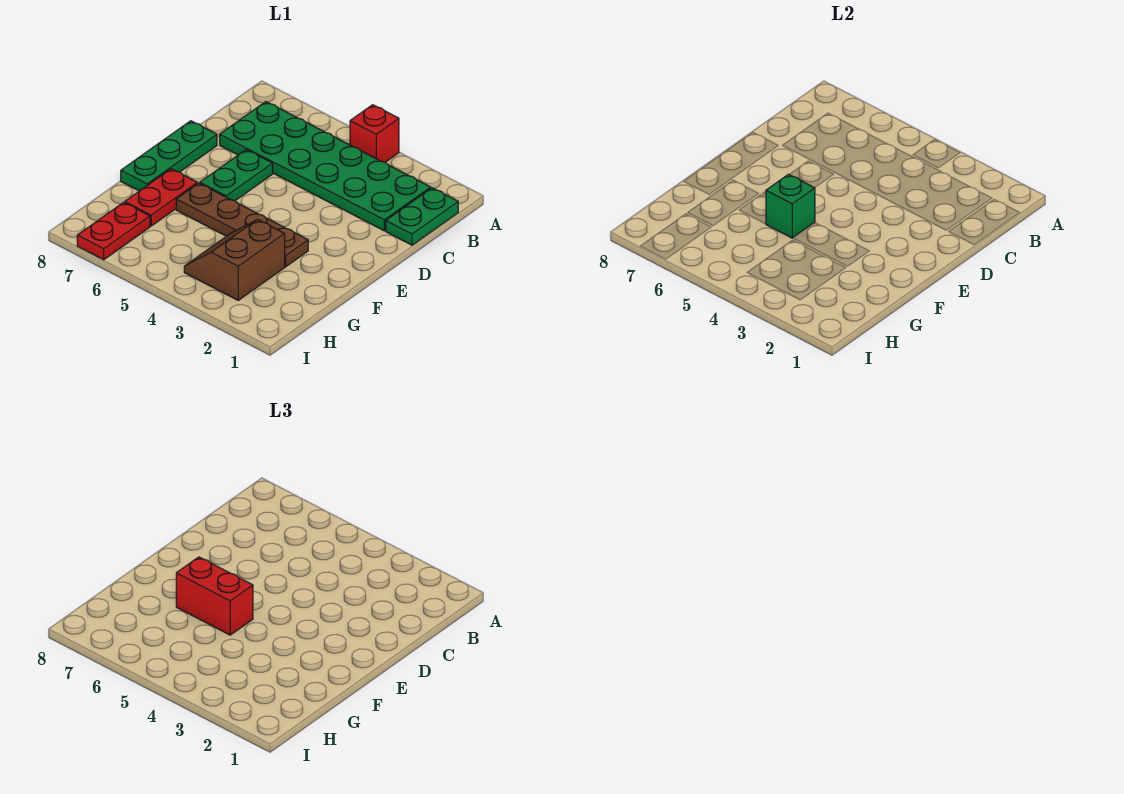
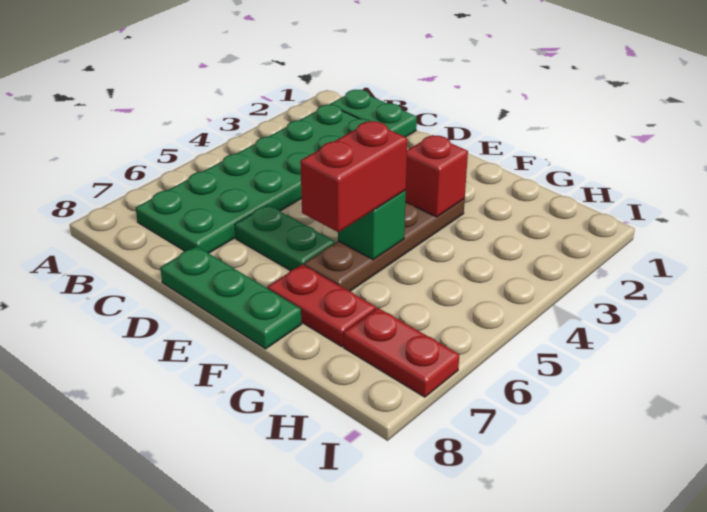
red 1x1 brick [350,105,399,162] -> red 1x1 brick moved to [405,135,468,217]
brown 2x2 slope [184,220,285,300] -> none

